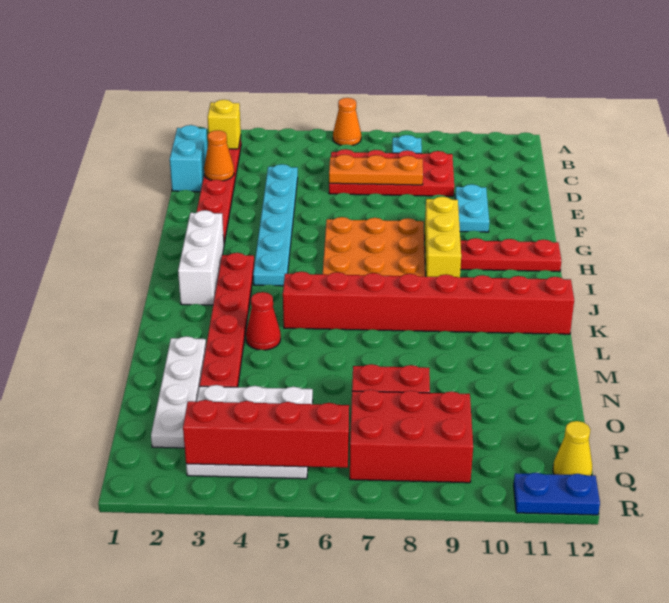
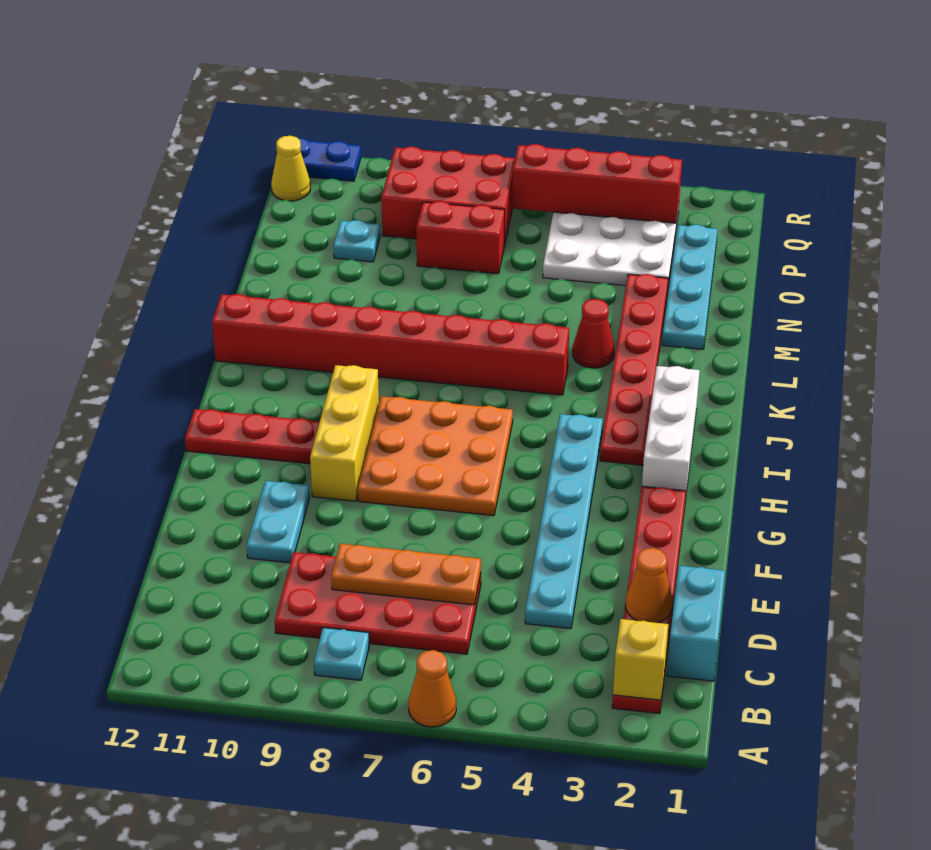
white 1x4 plate [151,336,206,448] -> cyan 1x4 plate [662,225,718,349]
none -> cyan 1x1 plate [333,220,380,262]

